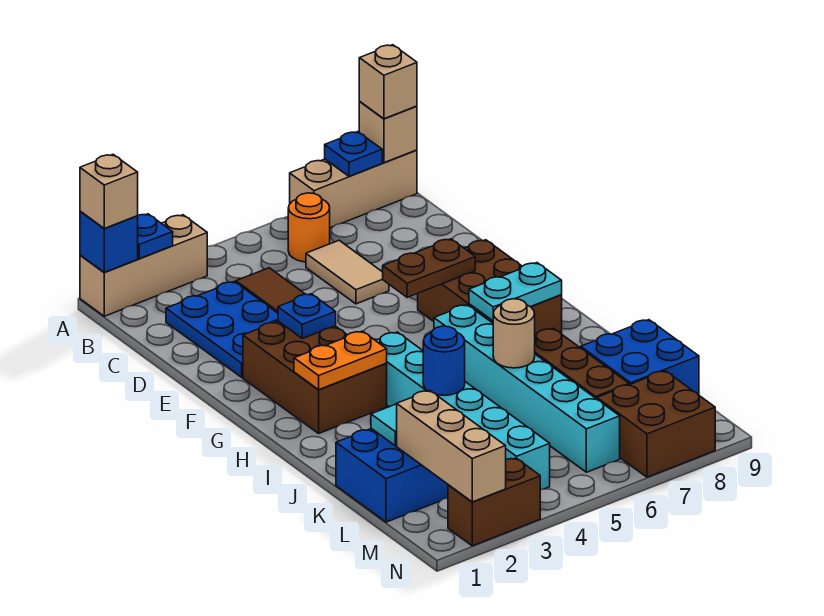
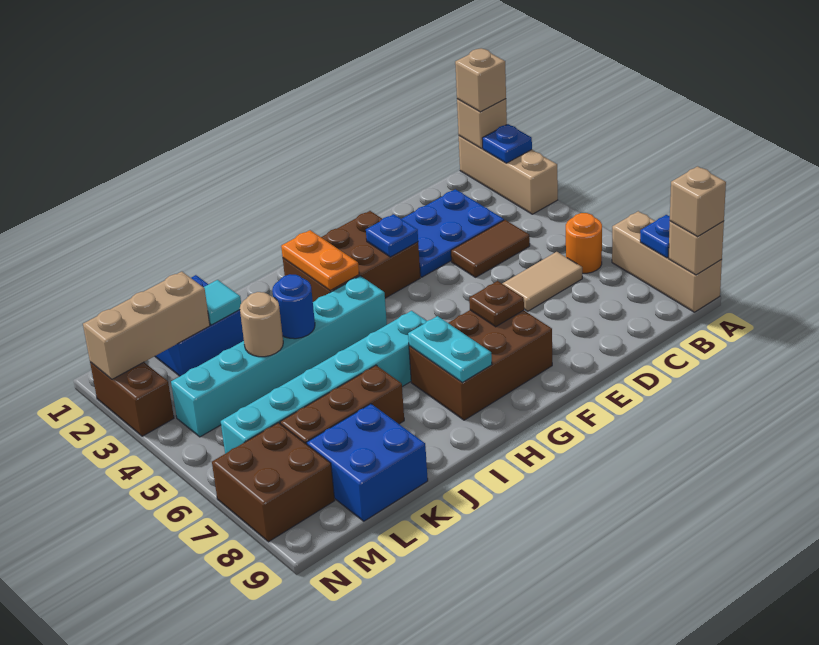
blue 1x1 brick [80,211,138,272] -> tan 1x1 brick [457,99,507,149]
brown 1x2 plate [382,239,475,297] -> brown 1x1 plate [469,281,524,327]
tan 1x1 round brick [493,299,535,368] -> tan 1x1 round brick moved to [240,292,283,357]

